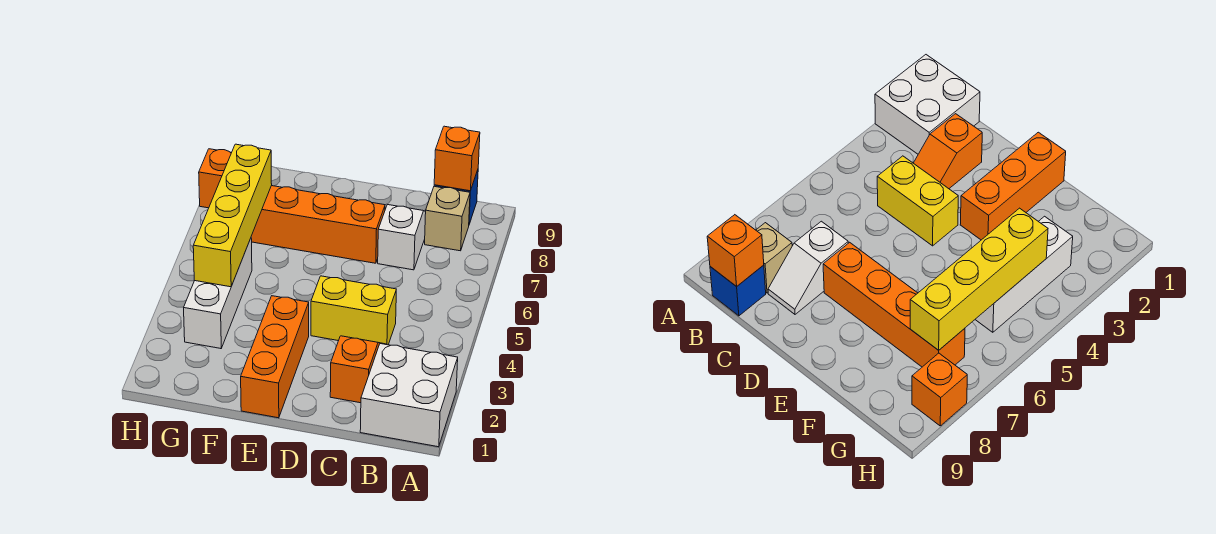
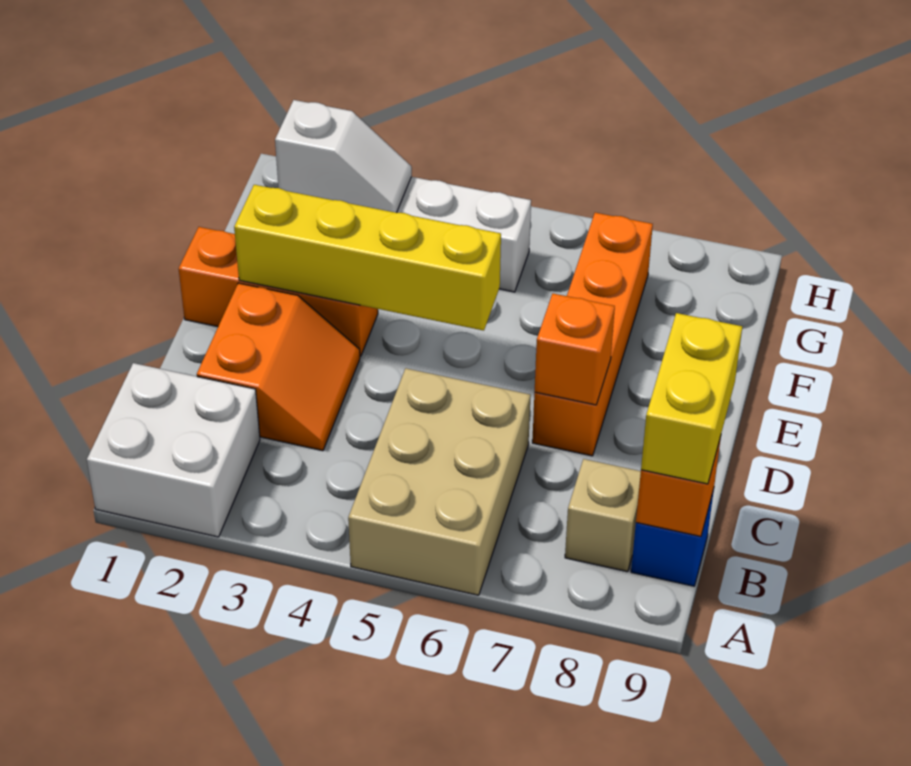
none -> tan 2x3 brick [348,368,531,595]
orange 1x2 slope [330,336,387,403] -> orange 2x2 slope [197,283,360,451]
yellow 1x2 brick [311,276,396,345] -> yellow 1x2 brick moved to [641,313,742,484]
white 1x2 slope [378,205,426,270] -> white 1x2 slope moved to [275,100,412,213]
yellow 1x4 brick [193,144,272,287] -> yellow 1x4 brick moved to [234,185,501,331]
orange 1x1 brick [199,149,231,208] -> orange 1x1 brick moved to [535,294,615,405]

